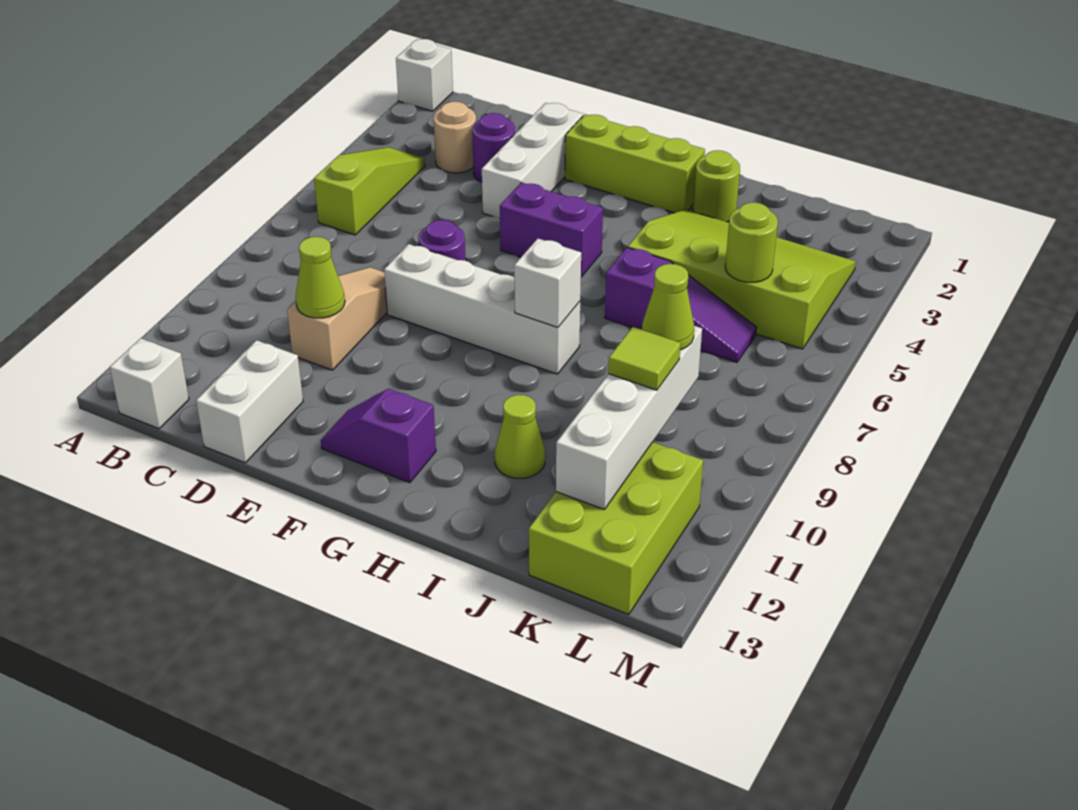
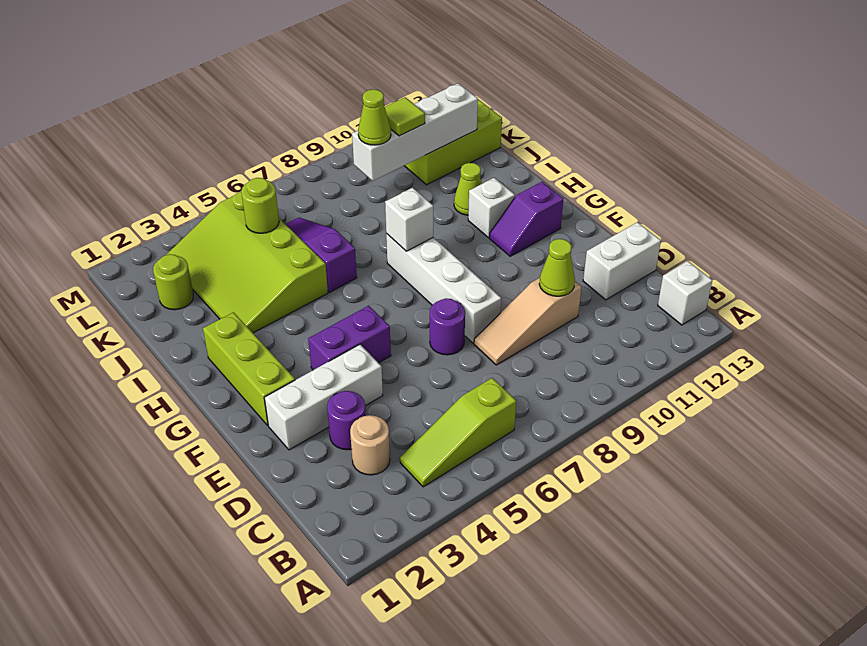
white 1x1 brick [396,39,453,111] -> white 1x1 brick moved to [468,178,515,238]
purple 1x2 brick [500,182,603,277] -> purple 1x2 brick turned to [308,306,391,370]
purple 1x2 slope [321,389,436,483] -> purple 1x2 slope turned to [489,182,563,256]
lime 1x1 round brick [693,150,740,222] -> lime 1x1 round brick moved to [153,254,193,310]

